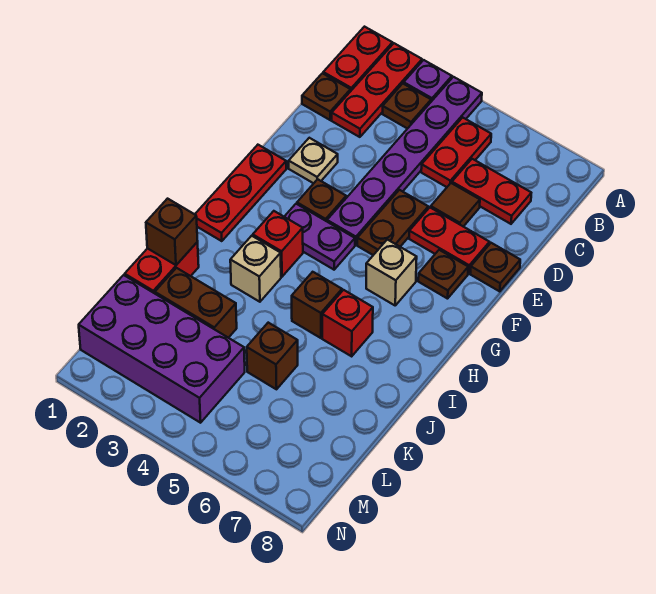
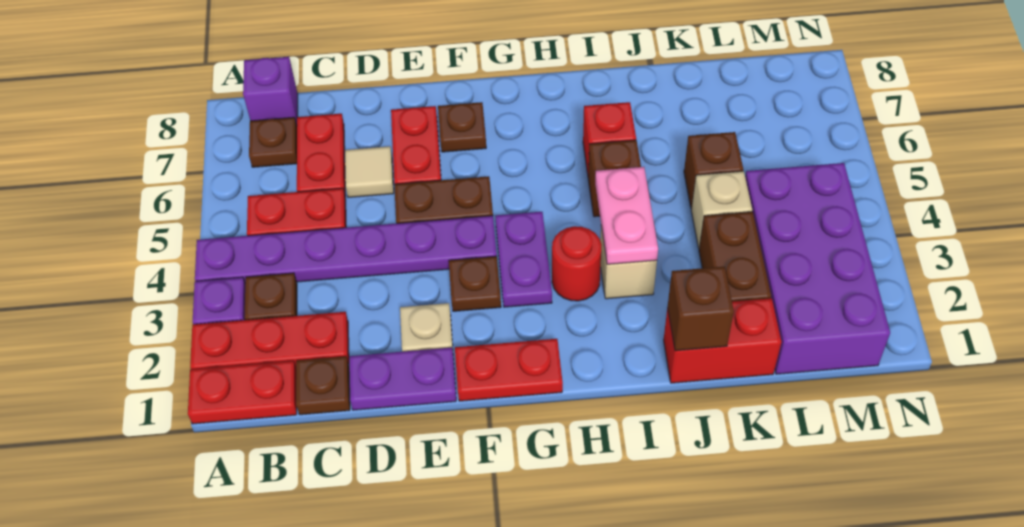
none -> purple 1x1 brick [243,57,298,125]
none -> purple 1x2 plate [349,347,456,410]
brown 1x1 tile [431,183,480,227] -> tan 1x1 tile [345,146,394,197]
brown 1x1 plate [470,243,520,292] -> brown 1x1 plate moved to [249,117,297,167]
red 1x3 plate [195,145,286,241] -> red 1x2 plate [455,339,563,401]
tan 1x1 brick [366,240,417,305] -> tan 1x1 brick moved to [691,171,752,248]
red 1x1 brick [253,211,303,277] -> red 1x1 round brick [552,226,602,301]
none -> pink 1x2 plate [595,167,658,264]

